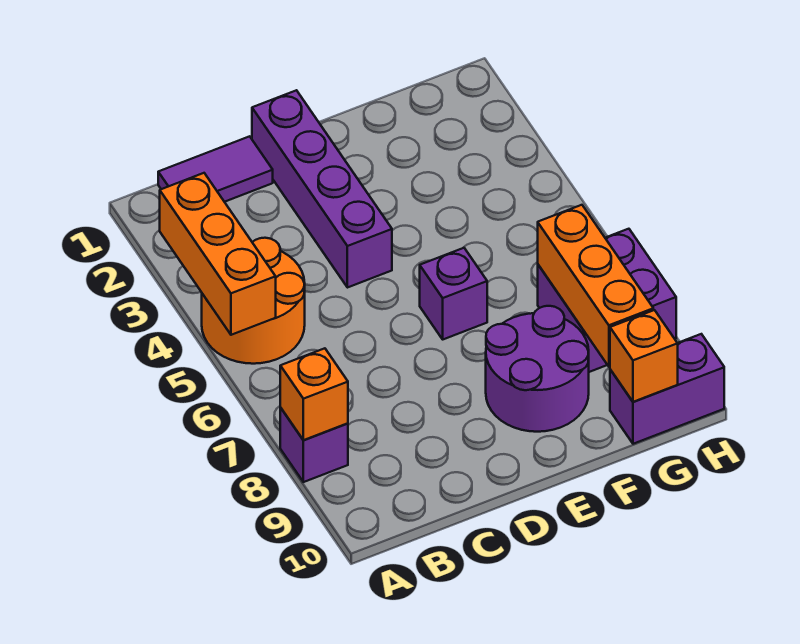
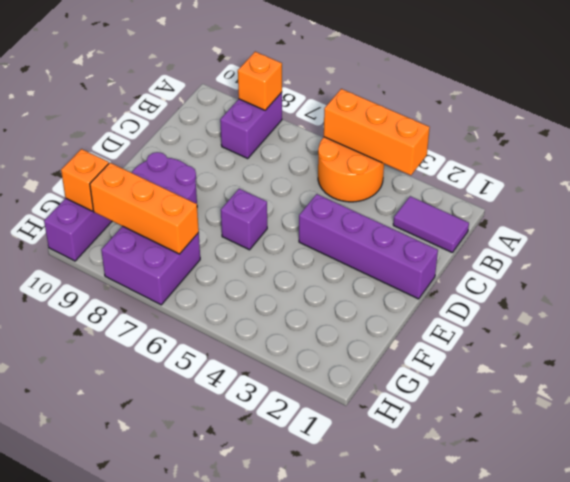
purple 1x1 brick [280,408,348,482] -> purple 1x2 brick [220,92,282,158]
purple 1x2 tile [158,136,273,202] -> purple 1x2 tile turned to [393,196,469,253]

